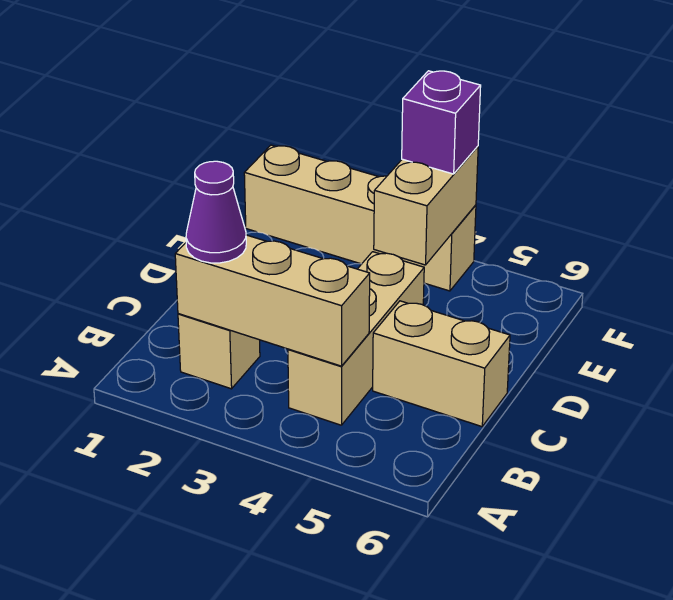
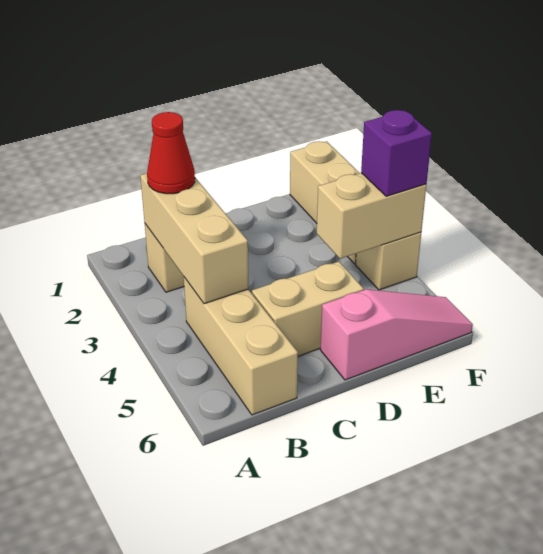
purple 1x1 cone [186,161,246,263] -> red 1x1 cone [147,112,195,194]
tan 1x3 brick [288,252,424,425] -> tan 1x3 brick turned to [184,277,298,415]
tan 1x2 brick [373,301,510,427] -> tan 1x2 brick turned to [252,262,364,356]
none -> pink 1x3 slope [321,289,473,380]

